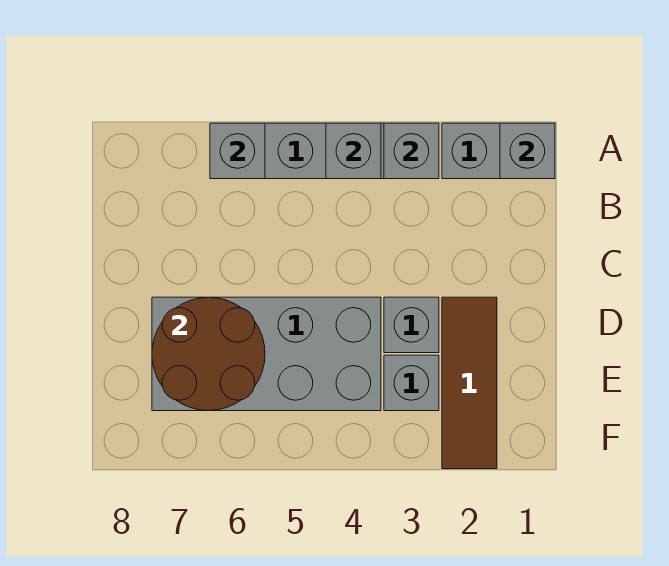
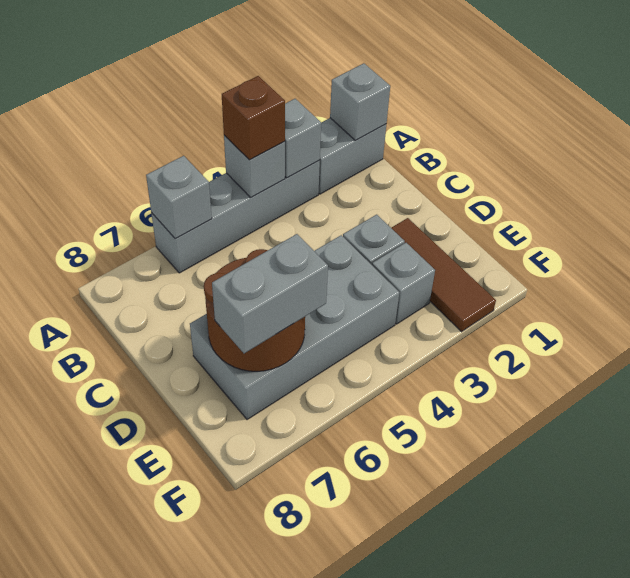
none -> brown 1x1 brick [222,76,285,160]
none -> grey 1x2 brick [212,234,328,353]

